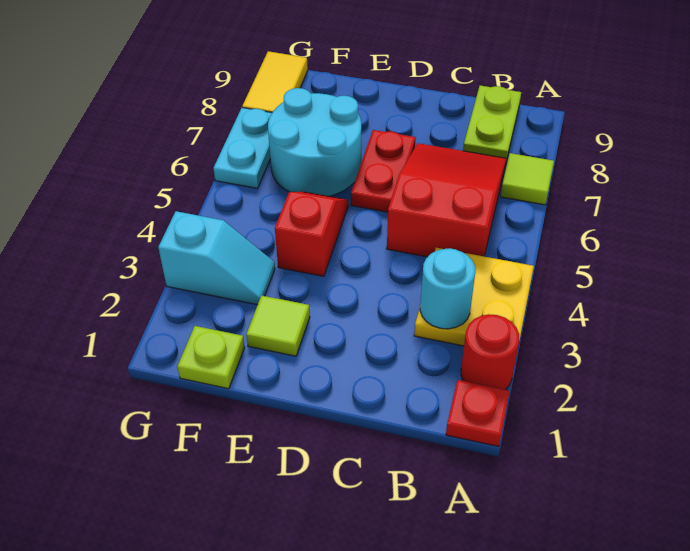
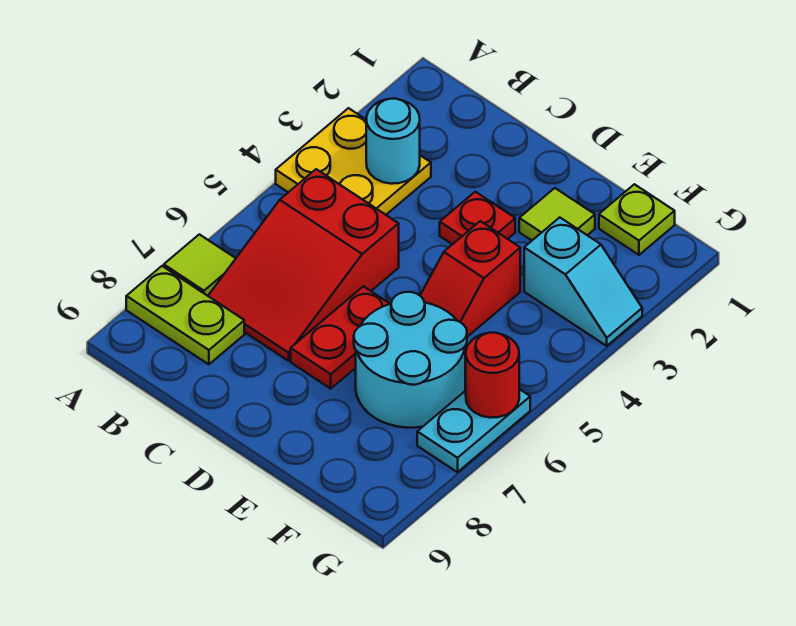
red 1x1 plate [446,380,510,447] -> red 1x1 plate moved to [440,192,515,244]
red 1x1 round brick [461,314,519,390] -> red 1x1 round brick moved to [466,333,519,418]
lime 1x2 plate [463,85,521,161] -> lime 1x2 plate turned to [126,266,244,364]
cyan 1x2 slope [158,211,275,305] -> cyan 1x2 slope turned to [524,217,642,346]
yellow 1x2 tile [242,51,308,113] -> none

